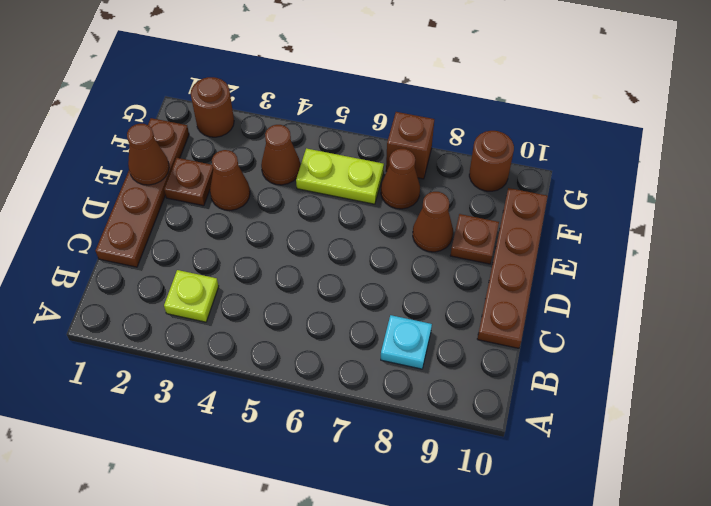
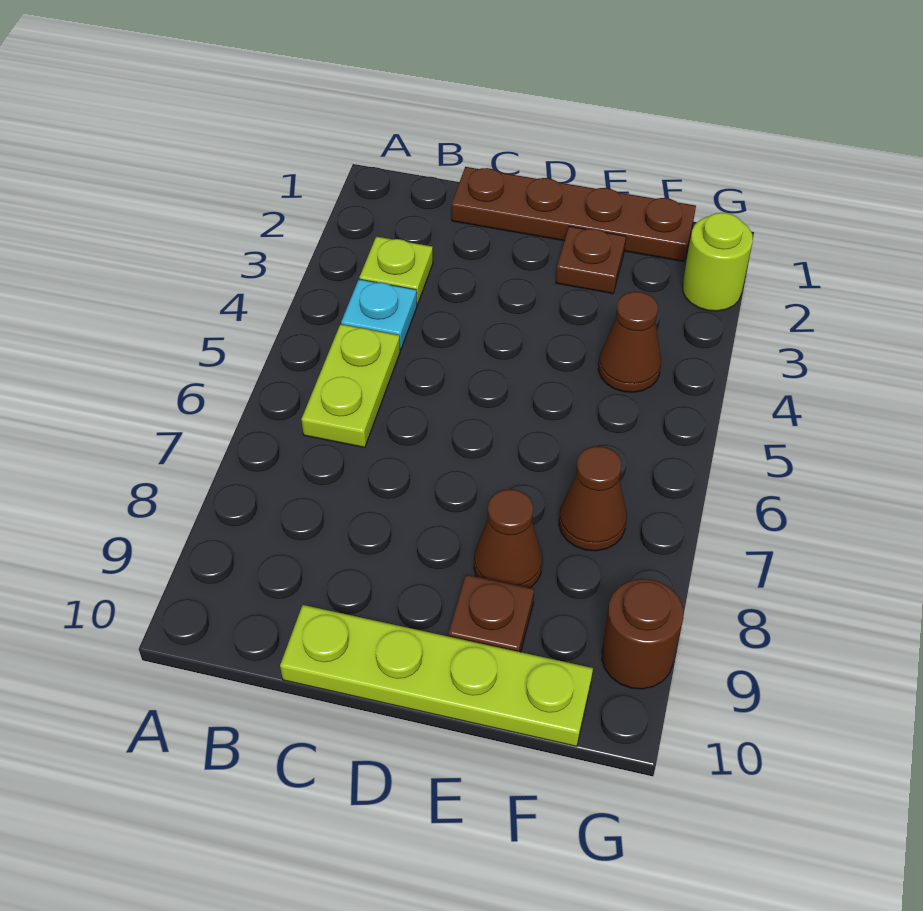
cyan 1x1 plate [381,315,432,369] -> cyan 1x1 plate moved to [341,279,417,350]
brown 1x4 plate [477,188,548,348] -> lime 1x4 plate [280,605,593,747]
brown 1x1 cone [127,124,169,185] -> none
brown 1x1 cone [210,150,250,210] -> none
lime 1x2 plate [296,148,384,204] -> lime 1x2 plate moved to [301,324,400,448]
brown 1x1 round brick [191,77,234,137] -> lime 1x1 round brick [683,213,753,311]
brown 1x1 brick [386,112,434,179] -> none

